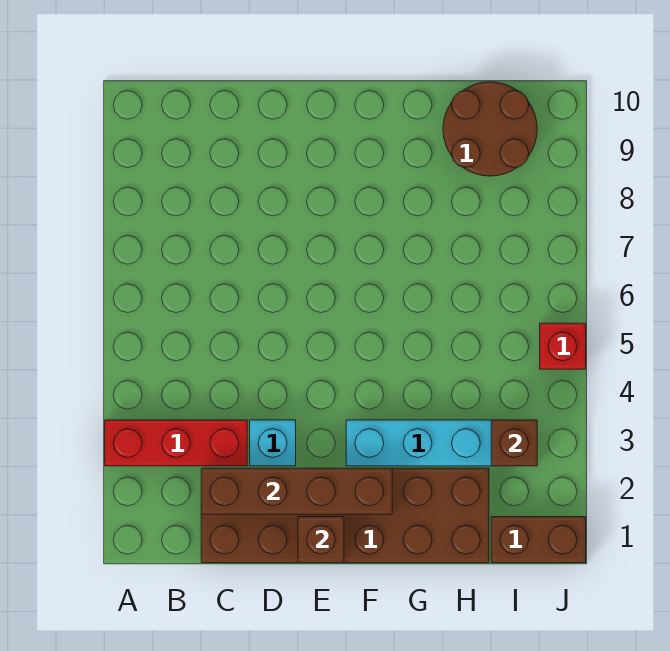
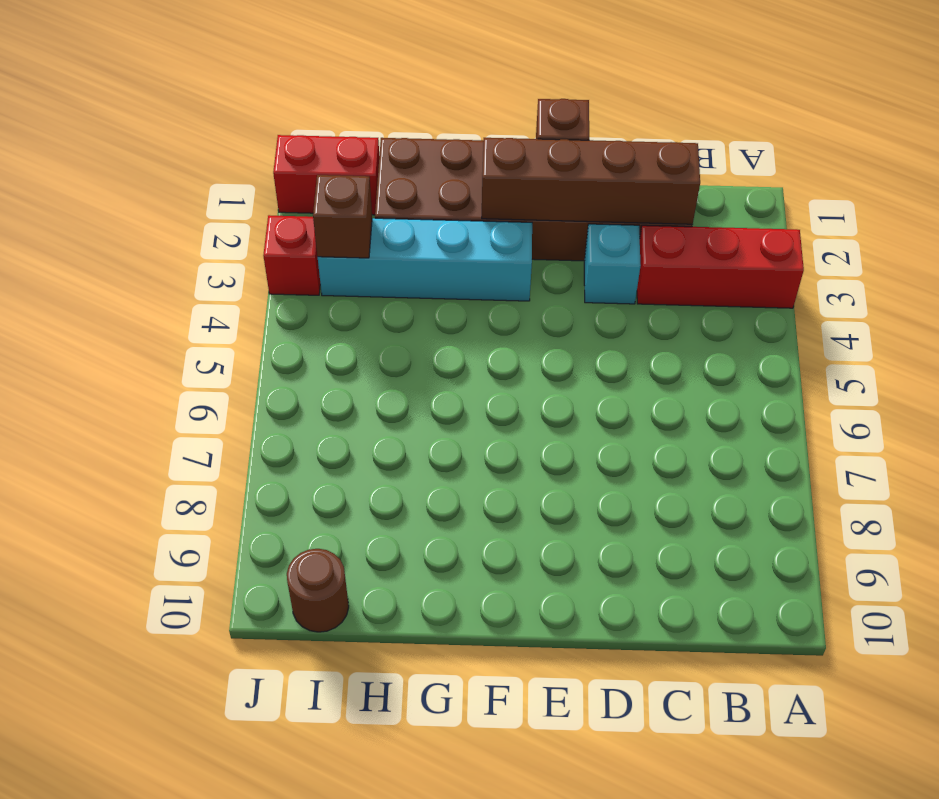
brown 2x2 round brick [443,82,537,176] -> brown 1x1 round brick [287,549,349,632]
brown 1x2 brick [491,517,586,563] -> red 1x2 brick [273,135,379,215]
red 1x1 brick [540,323,586,369] -> red 1x1 brick moved to [263,215,320,295]

